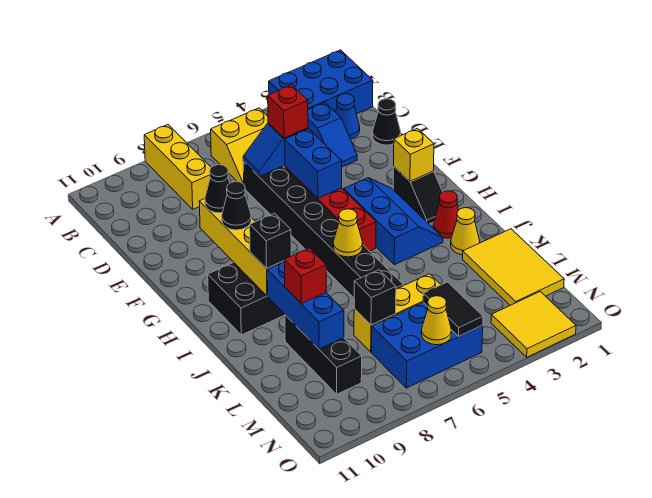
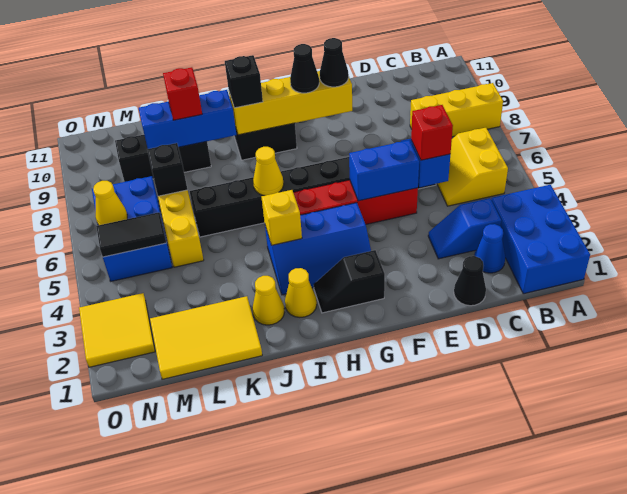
yellow 1x1 brick [394,128,434,181] -> yellow 1x1 brick moved to [262,190,302,245]
red 1x1 cone [433,191,458,238] -> yellow 1x1 cone [285,268,317,317]

